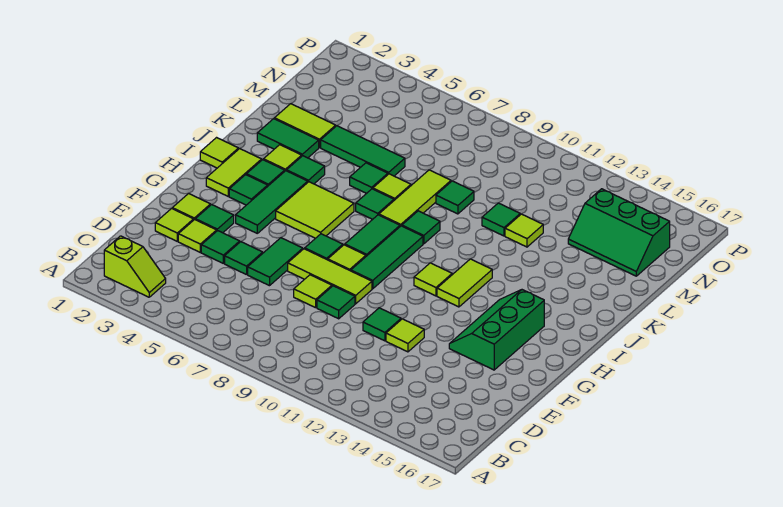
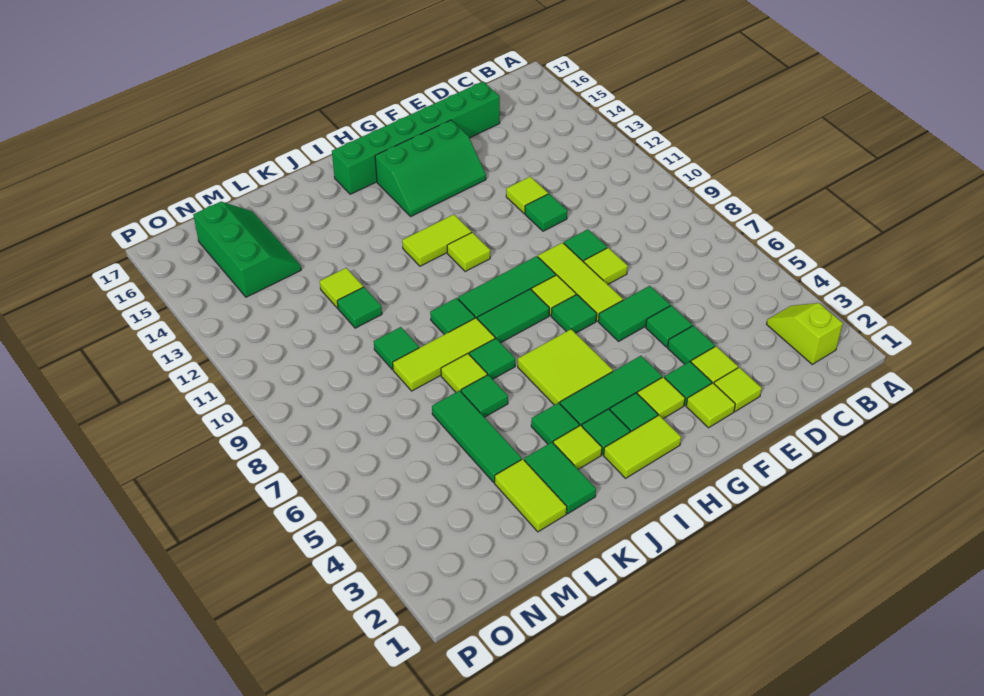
none -> green 1x6 brick [332,82,500,194]
lime 1x1 tile [200,138,239,168] -> lime 1x1 tile moved to [637,377,685,419]

